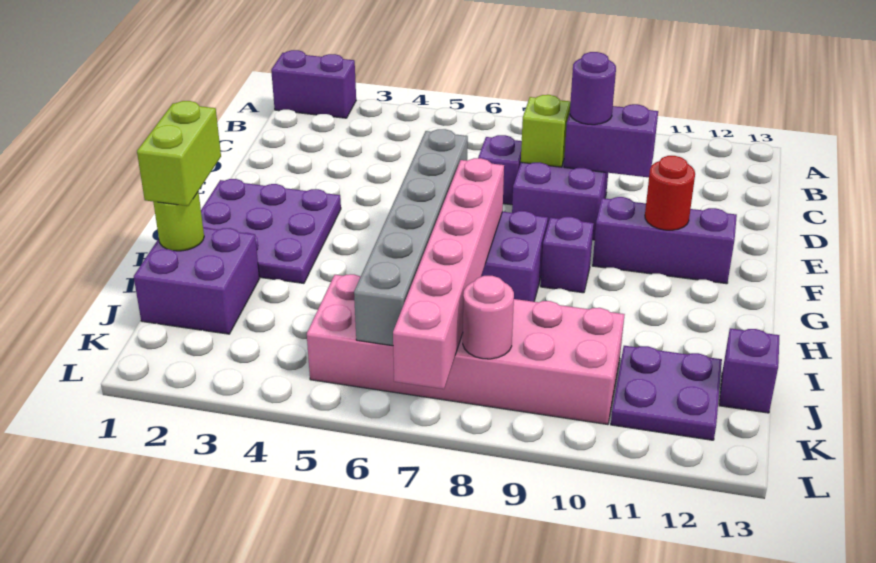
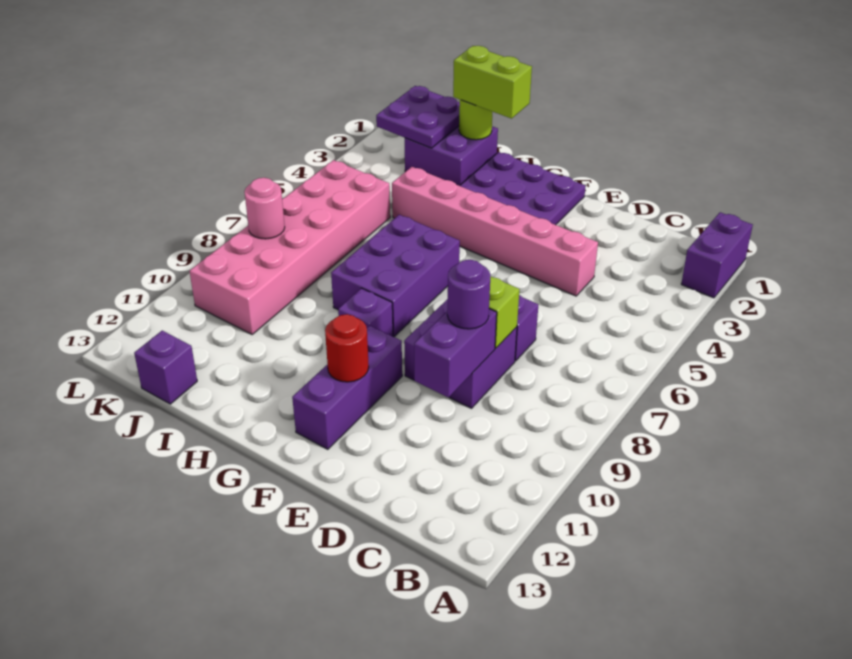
grey 1x6 brick [354,129,468,346] -> none
pink 1x6 brick [393,158,504,389] -> pink 1x6 brick moved to [392,167,598,296]
purple 2x2 plate [611,346,722,440] -> purple 2x2 plate moved to [376,86,460,148]

